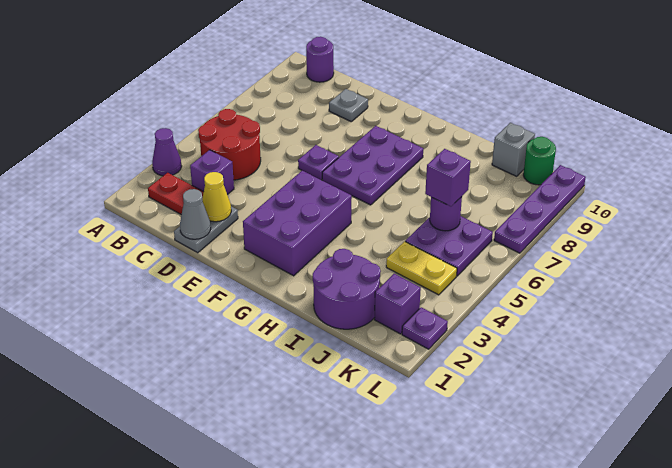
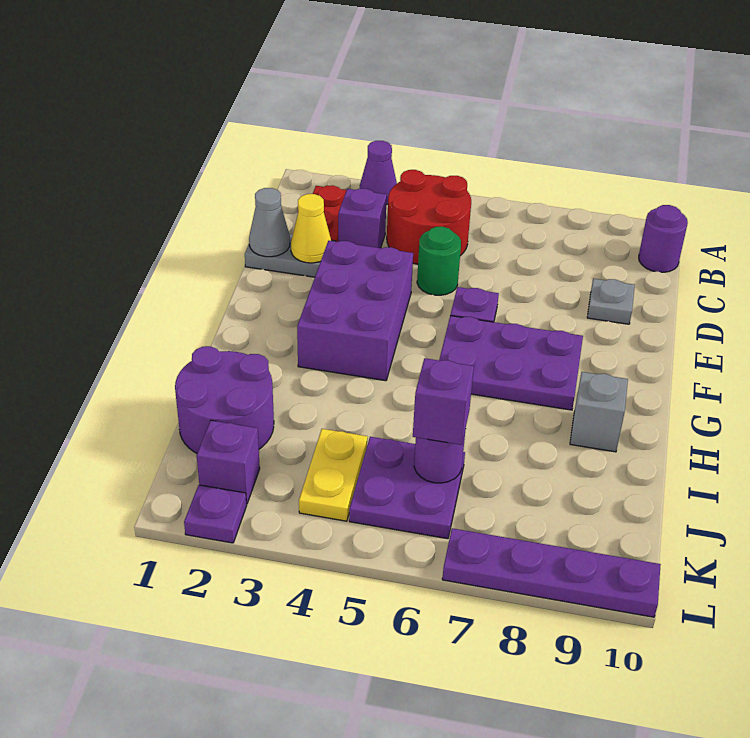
purple 2x3 brick [243,171,352,276] -> purple 2x3 brick turned to [297,241,413,381]
grey 1x1 brick [492,123,535,176] -> grey 1x1 brick moved to [570,372,628,452]
green 1x1 round brick [523,137,556,185] -> green 1x1 round brick moved to [417,227,461,295]

